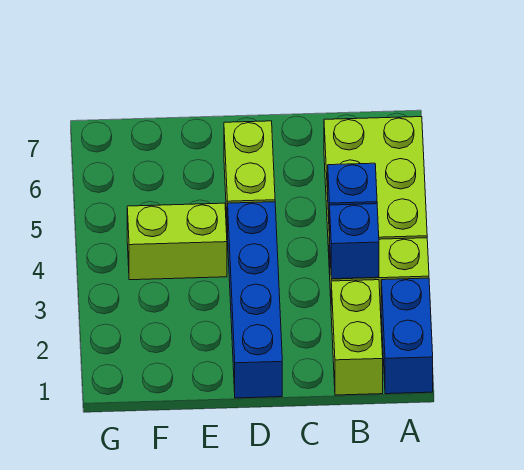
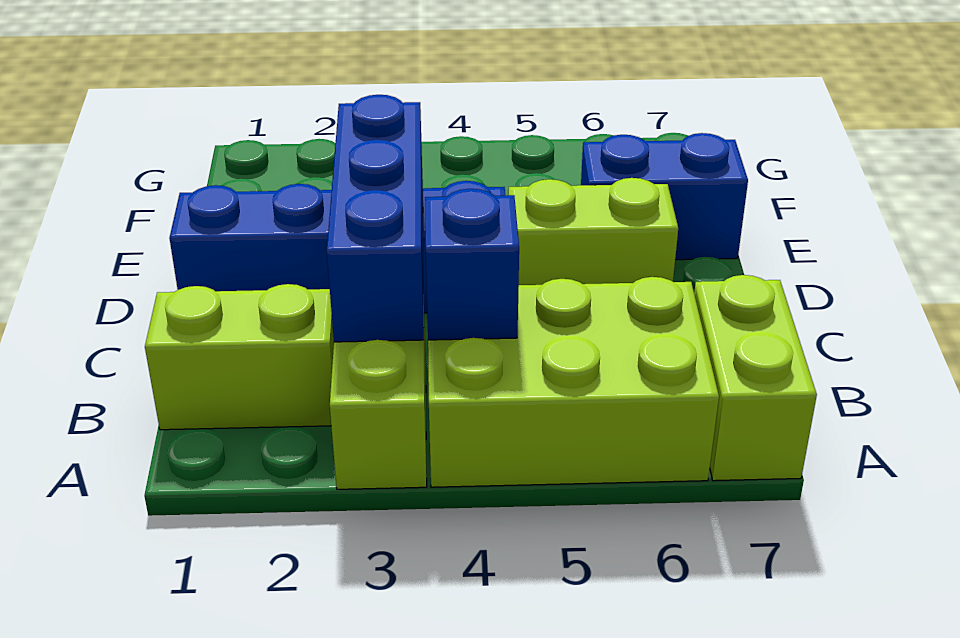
blue 1x2 brick [381,278,433,394] -> blue 1x2 brick moved to [581,133,748,260]
blue 1x1 brick [329,204,379,279] -> blue 1x3 brick [327,95,424,342]
lime 1x2 brick [127,203,227,280] -> lime 1x2 brick moved to [694,275,817,481]

